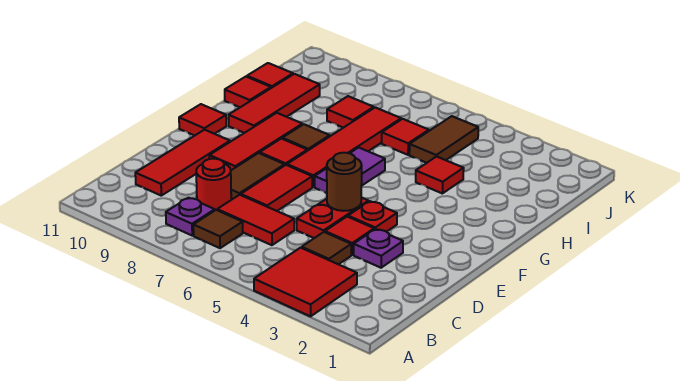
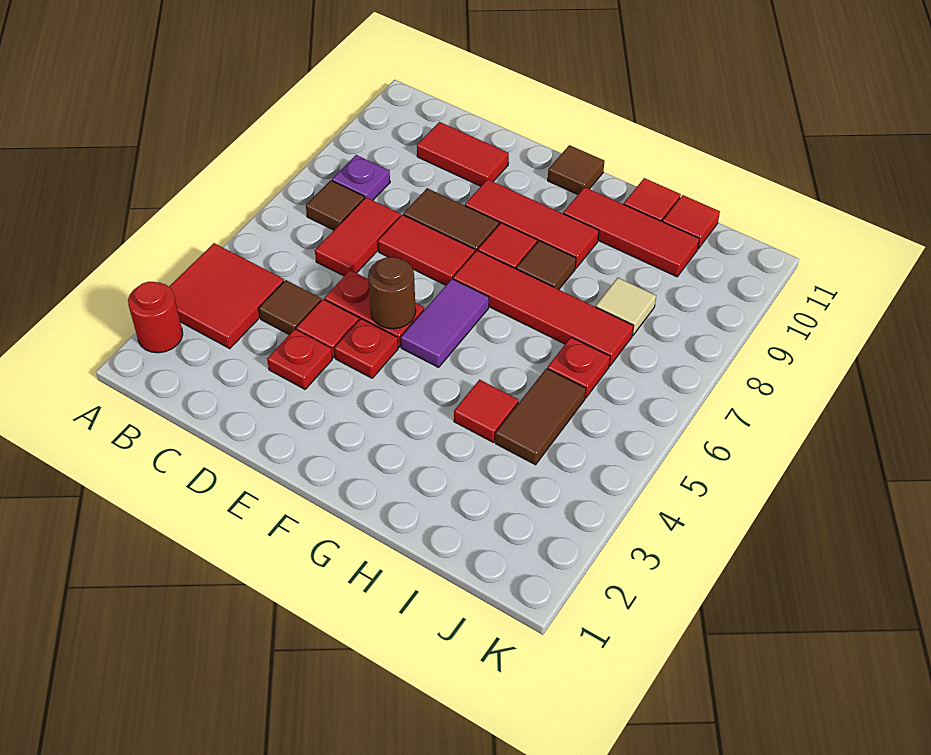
red 1x1 round brick [196,159,231,210] -> red 1x1 round brick moved to [128,282,183,353]
red 1x3 tile [135,130,230,196] -> red 1x2 tile [417,122,509,186]
purple 1x1 plate [354,229,403,268] -> red 1x1 plate [267,329,332,389]
purple 1x2 tile [315,148,385,193] -> purple 1x2 tile turned to [401,279,489,367]
red 1x1 tile [179,104,226,136] -> brown 1x1 tile [548,145,604,194]
brown 1x2 tile [409,116,478,163] -> brown 1x2 tile turned to [495,368,586,465]
red 1x1 tile [382,119,429,155] -> red 1x1 plate [547,337,610,398]
red 1x1 tile [327,96,374,128] -> tan 1x1 tile [596,278,656,335]

